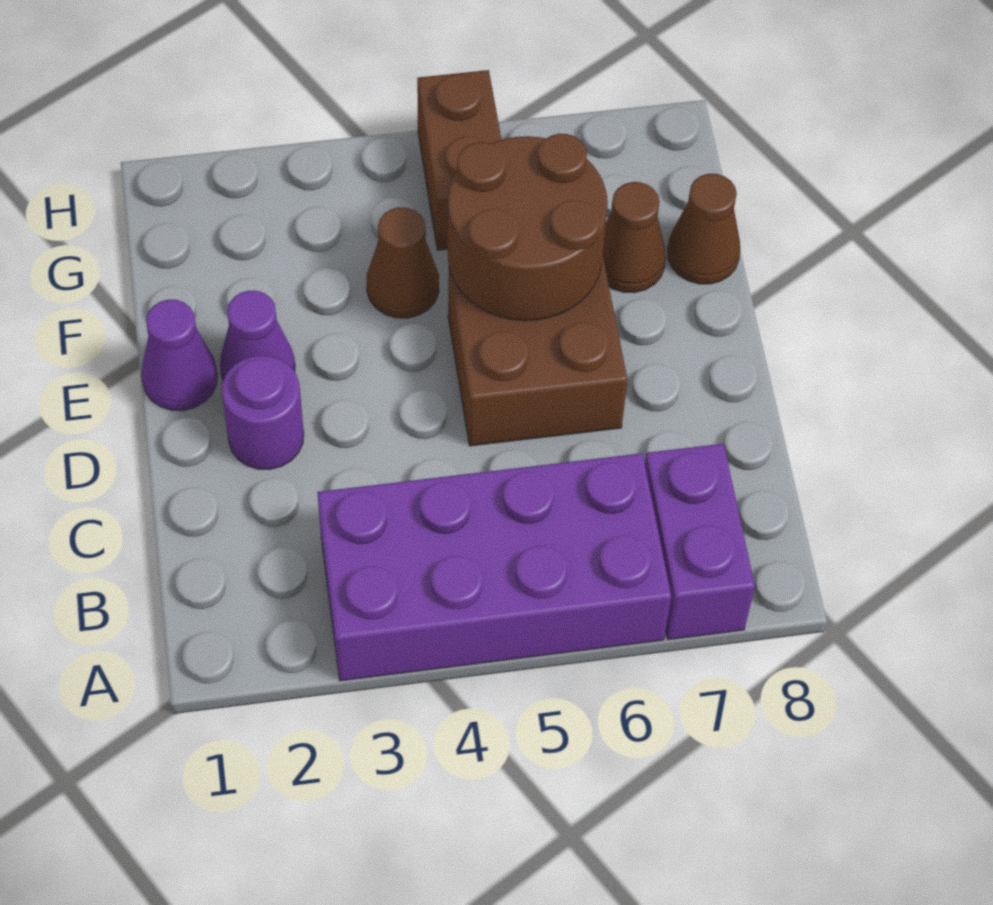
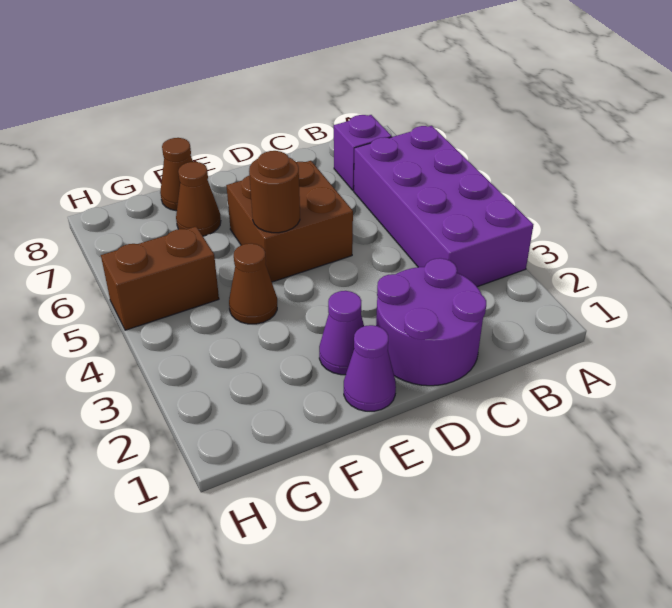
purple 1x2 brick [645,444,755,640] -> purple 1x1 brick [334,115,392,190]
purple 1x1 round brick [222,356,304,470] -> purple 2x2 round brick [376,258,486,386]
brown 2x2 round brick [448,134,608,321] -> brown 1x1 round brick [249,151,300,233]

